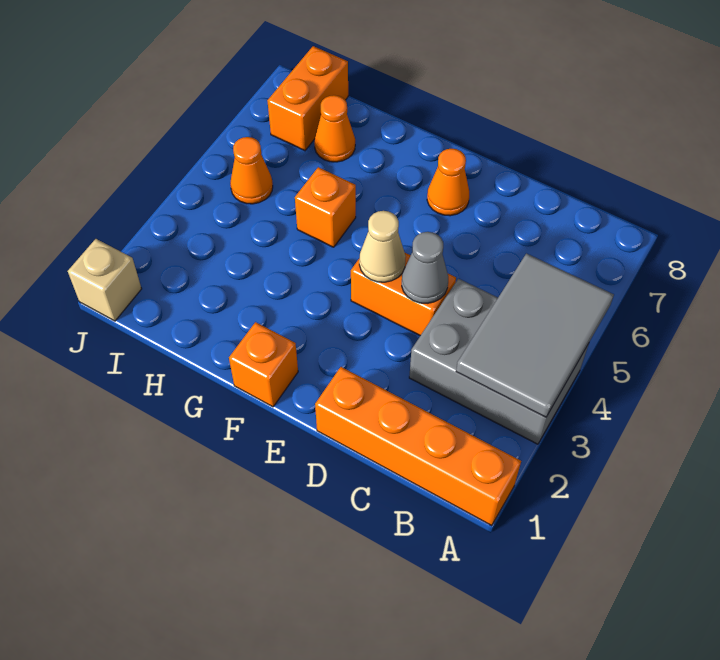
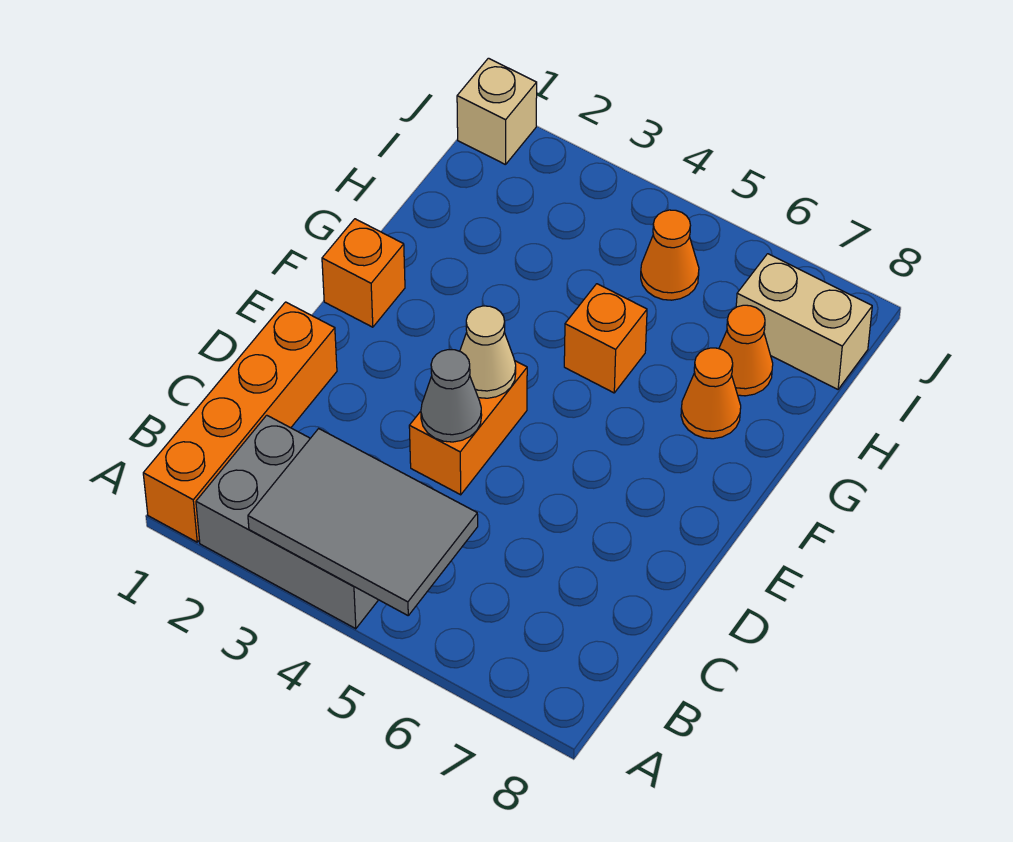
grey 2x3 brick [409,279,589,444] -> grey 2x3 brick turned to [196,415,378,629]
orange 1x1 cone [427,149,469,216] -> orange 1x1 cone moved to [681,348,741,439]
orange 1x2 brick [267,46,348,151] -> tan 1x2 brick [736,254,872,389]

